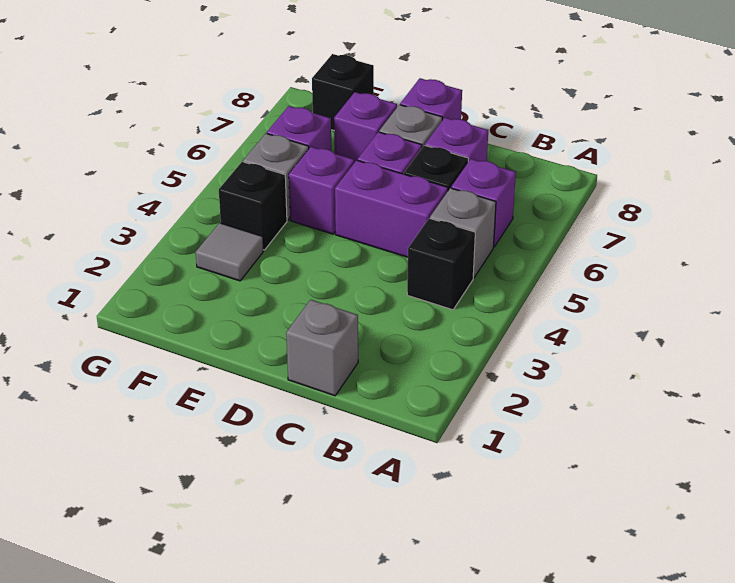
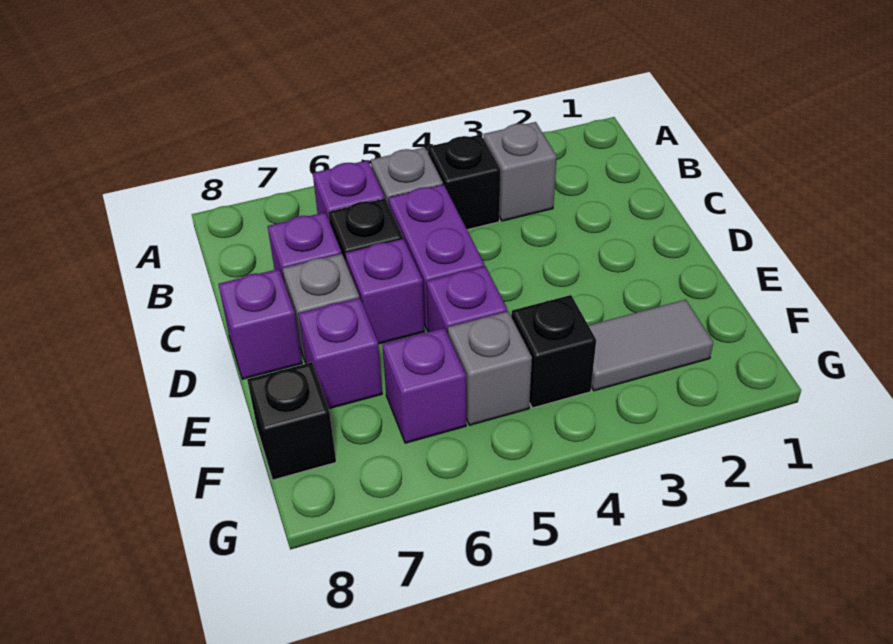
grey 1x1 brick [286,300,358,396] -> grey 1x1 brick moved to [484,122,557,221]
grey 1x1 tile [196,223,264,281] -> grey 1x2 tile [589,300,713,391]

